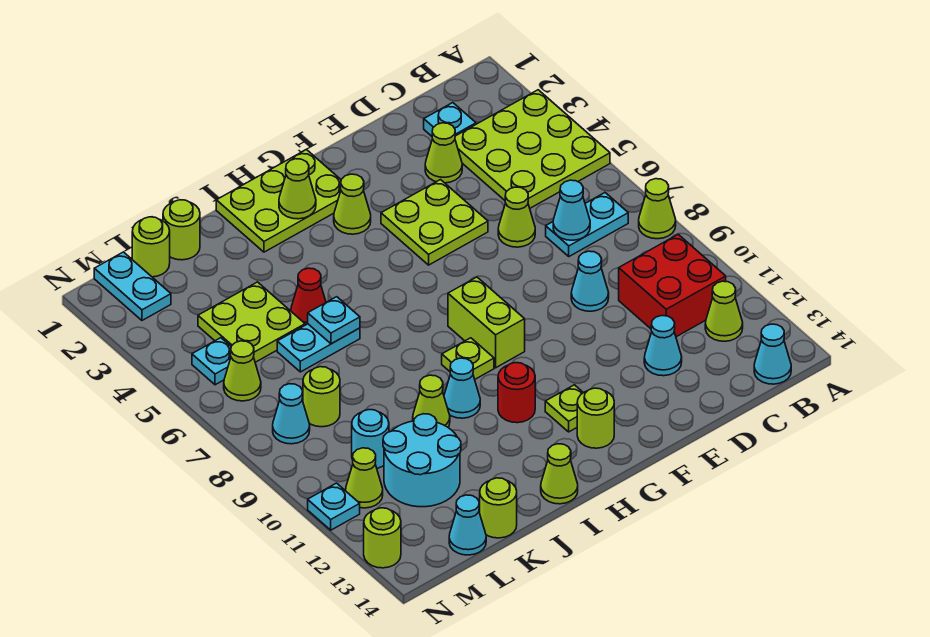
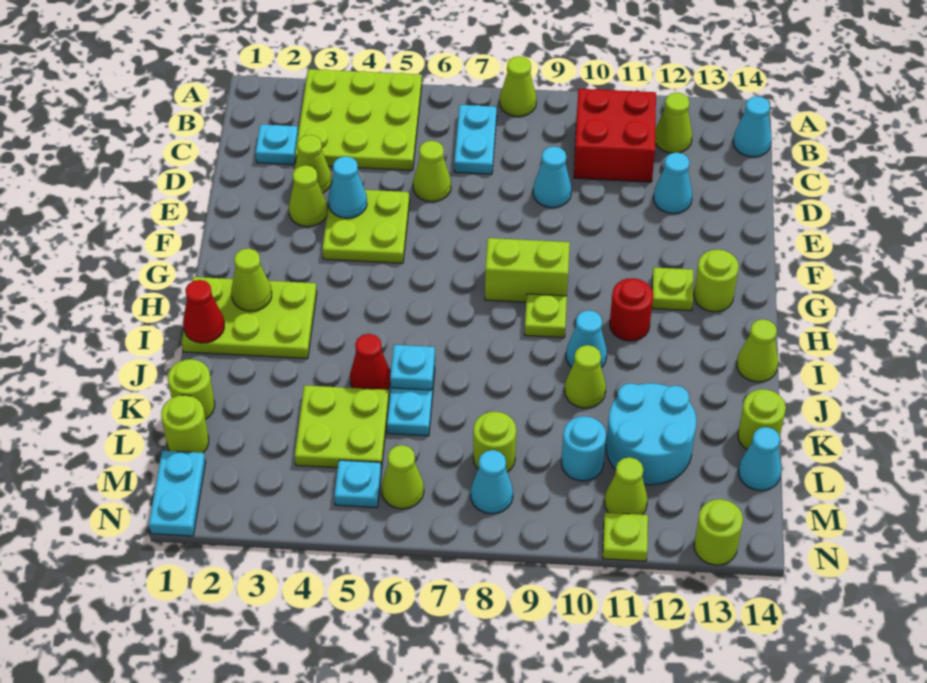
cyan 1x1 cone [553,180,590,240] -> cyan 1x1 cone moved to [328,156,367,218]
lime 2x3 plate [216,150,341,252] -> lime 2x3 plate turned to [182,277,317,359]
lime 1x1 cone [334,174,371,234] -> lime 1x1 cone moved to [289,165,327,227]
none -> red 1x1 cone [183,280,224,343]
cyan 1x2 plate [94,252,171,320] -> cyan 1x2 plate turned to [149,451,206,536]
cyan 1x1 plate [308,483,360,530] -> lime 1x1 plate [603,513,648,561]

